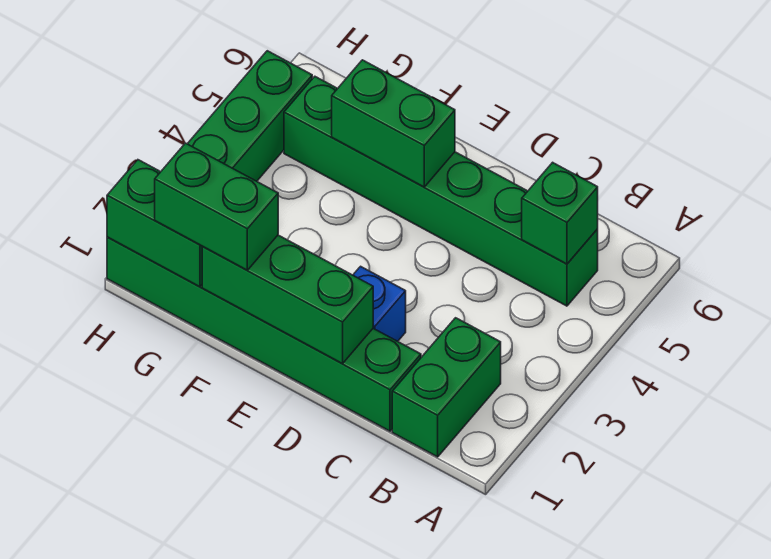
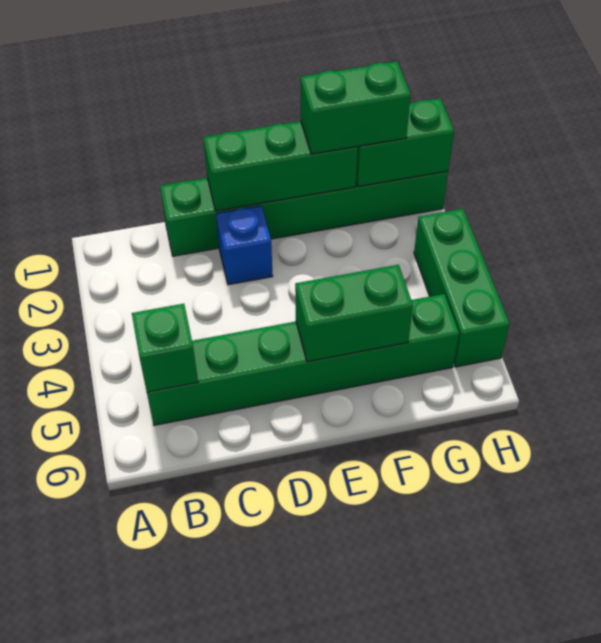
green 1x2 brick [392,318,501,457] -> none

